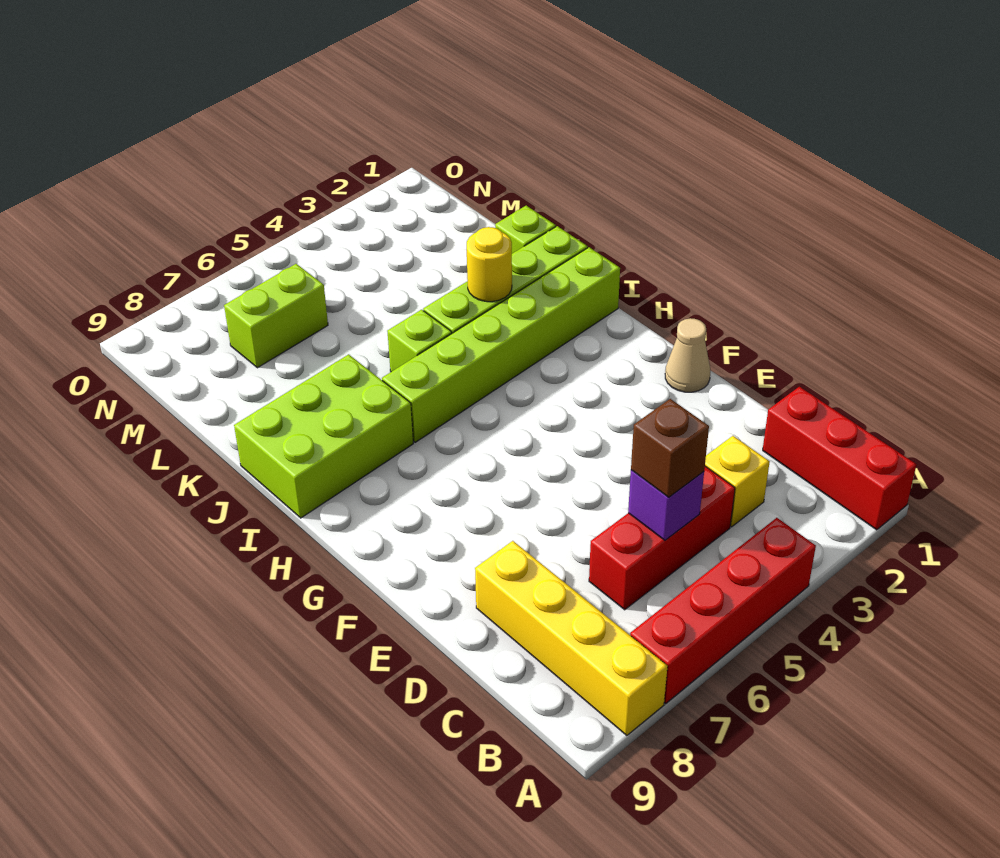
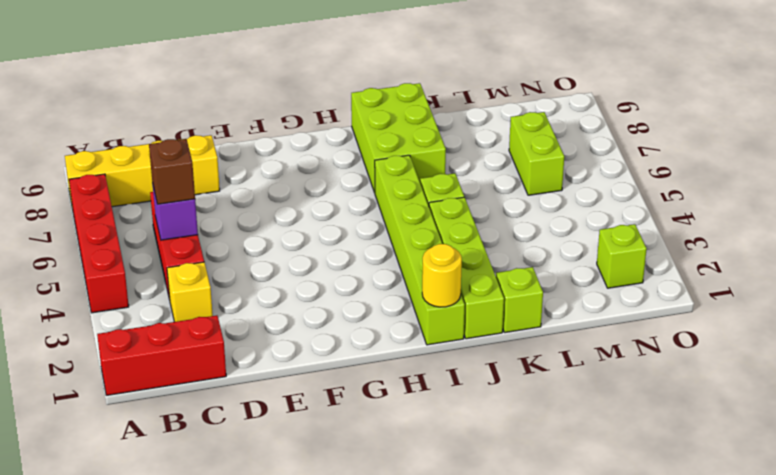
tan 1x1 cone [665,318,710,392] -> none
yellow 1x1 round brick [467,227,512,302] -> yellow 1x1 round brick moved to [422,244,462,307]
none -> lime 1x1 brick [597,224,647,288]

